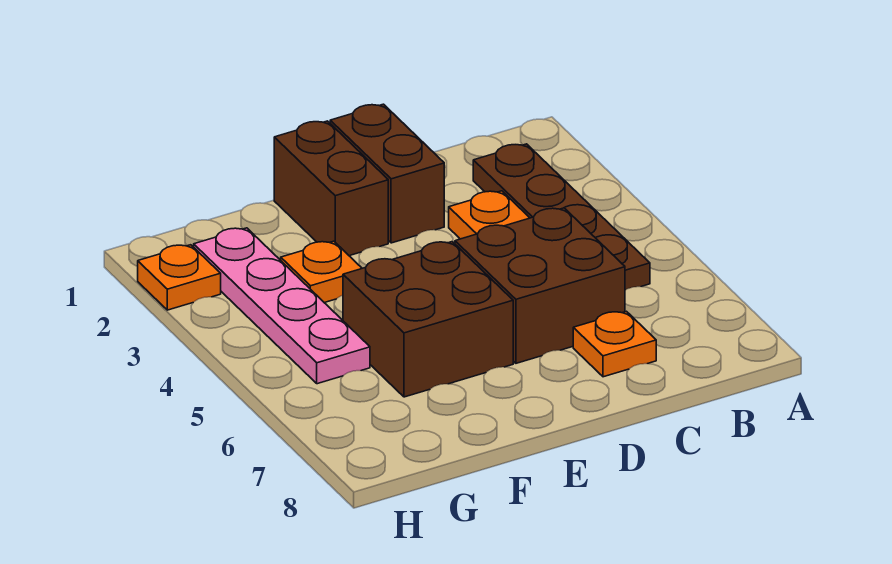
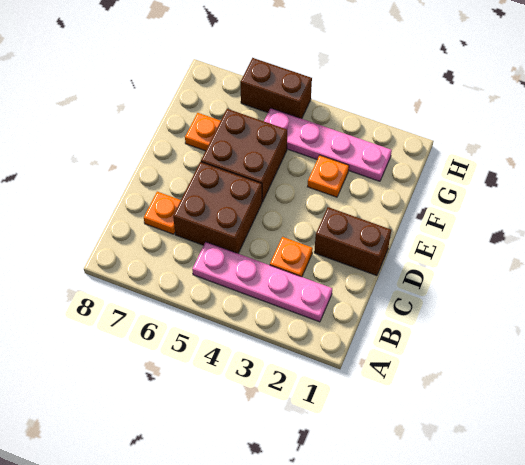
brown 1x4 plate [473,144,650,290] -> pink 1x4 plate [192,242,332,322]
brown 1x2 brick [274,121,388,256] -> brown 1x2 brick moved to [240,58,312,119]
orange 1x1 plate [138,245,221,310] -> orange 1x1 plate moved to [185,113,220,151]

